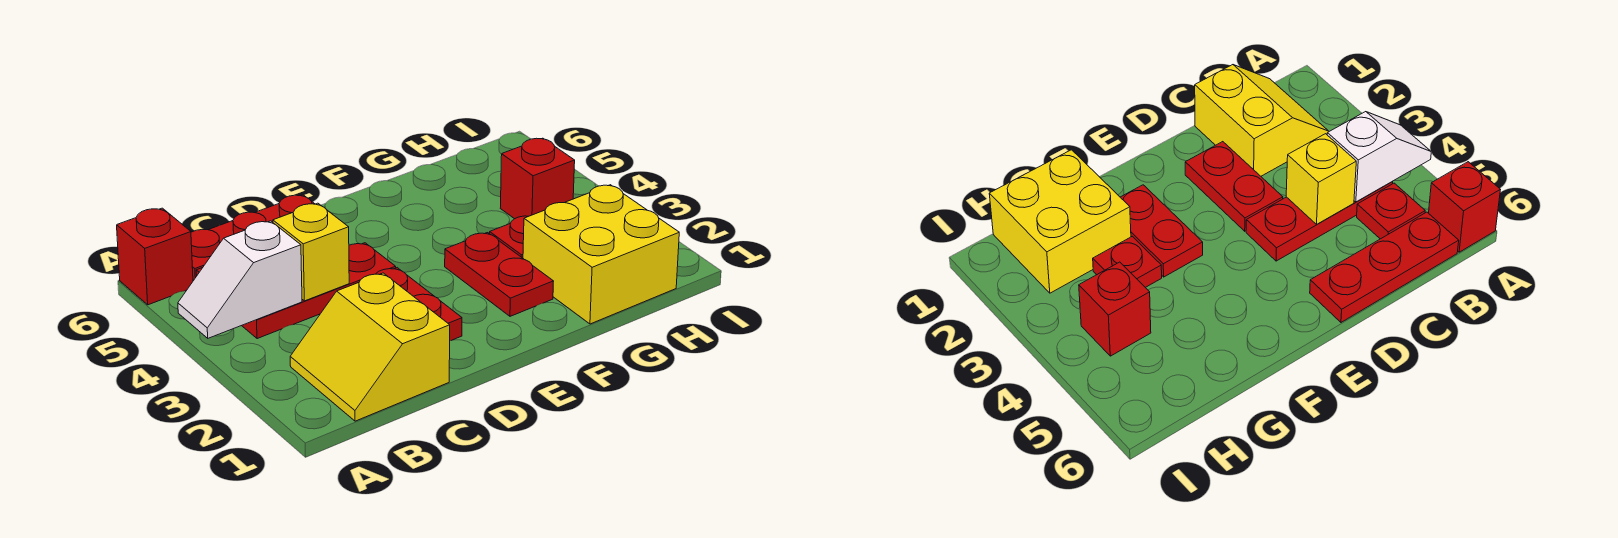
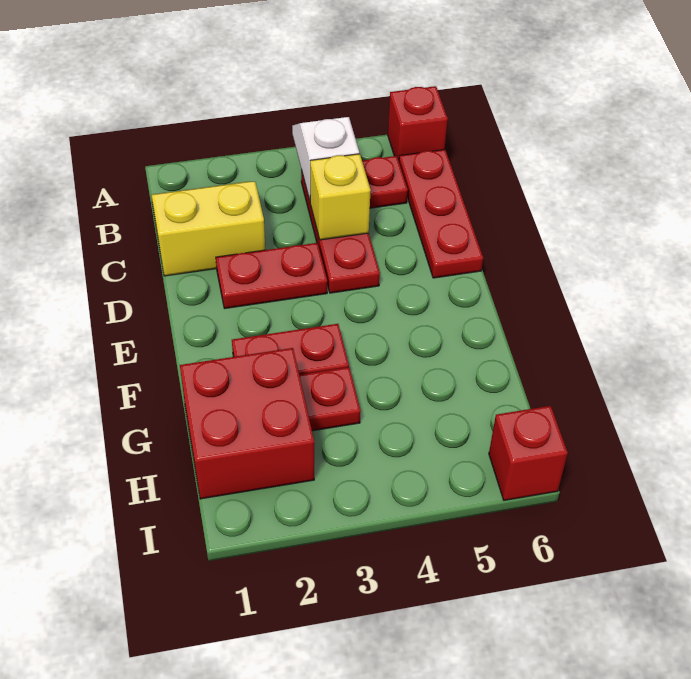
yellow 2x2 brick [523,185,679,324] -> red 2x2 brick [180,348,314,499]
red 1x1 brick [500,138,575,219] -> red 1x1 brick moved to [489,406,568,500]

